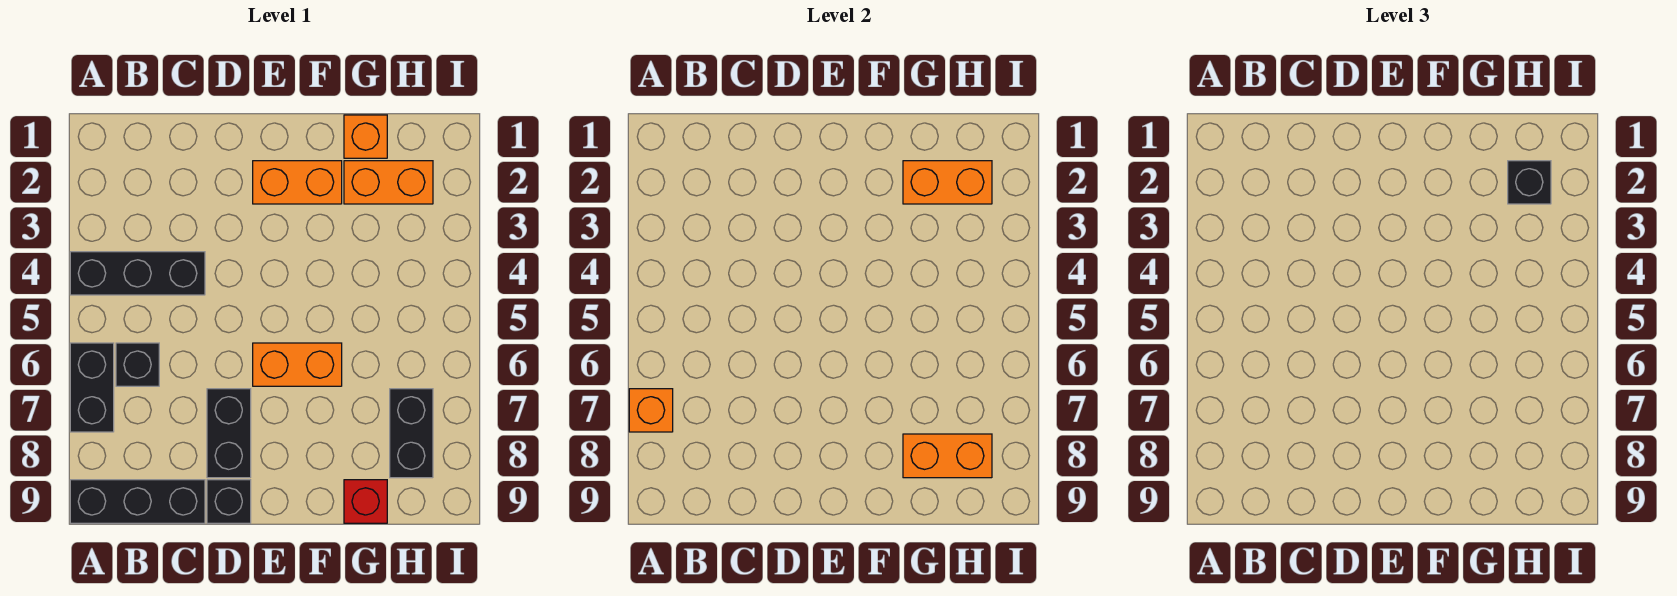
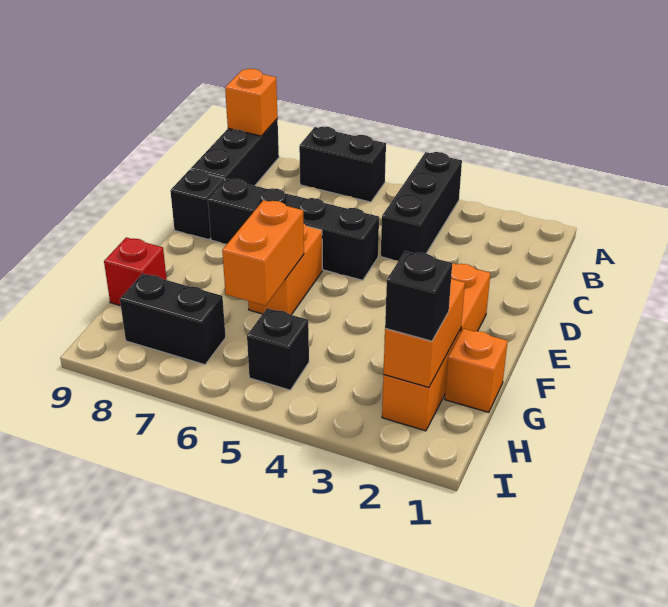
orange 1x1 brick [629,389,673,432] -> orange 1x1 brick moved to [225,69,278,136]
black 1x1 brick [116,343,159,386] -> black 1x1 brick moved to [247,308,309,390]
black 1x2 brick [207,389,251,478] -> black 1x4 brick [208,179,379,280]
orange 1x2 brick [903,434,992,478] -> orange 1x2 brick moved to [222,200,304,306]

